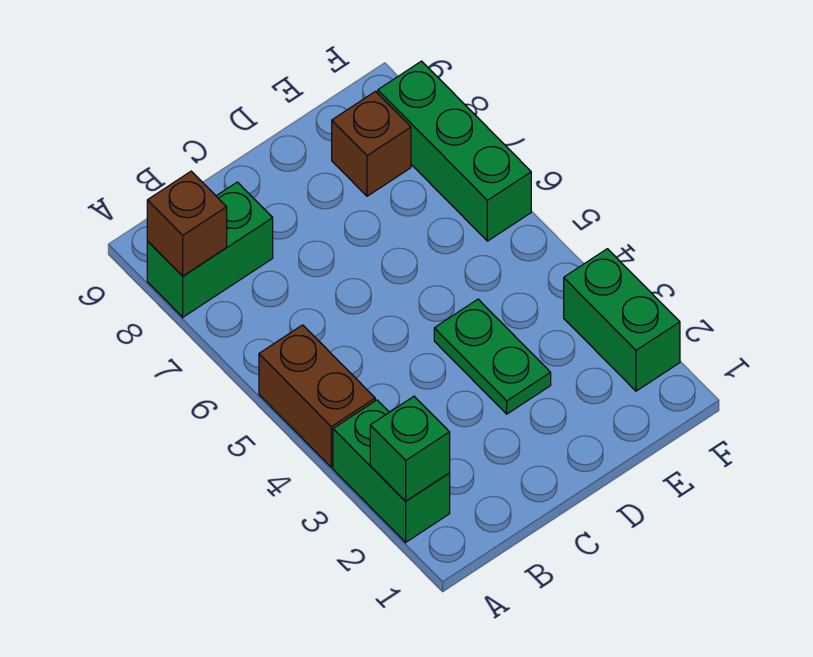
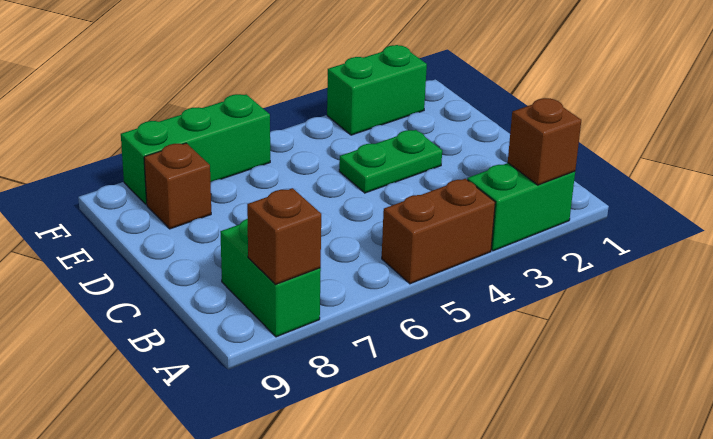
green 1x1 brick [370,396,450,501] -> brown 1x1 brick [508,98,581,185]

